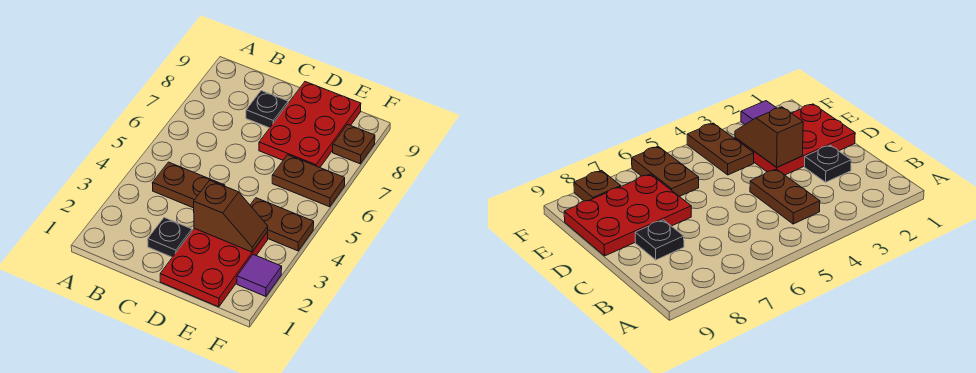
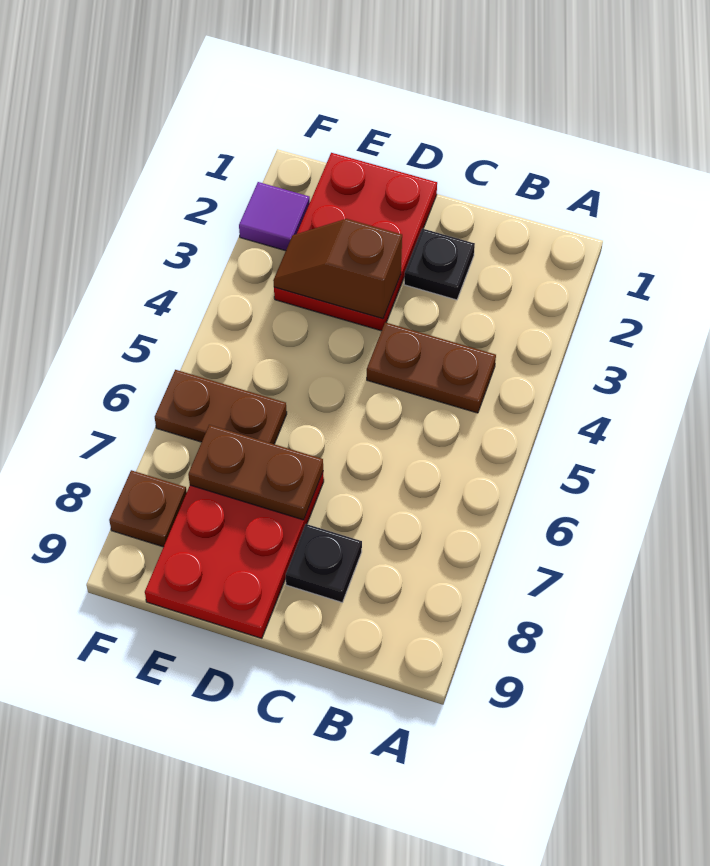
brown 1x2 plate [250,198,314,251] -> brown 1x2 plate moved to [188,425,323,520]

